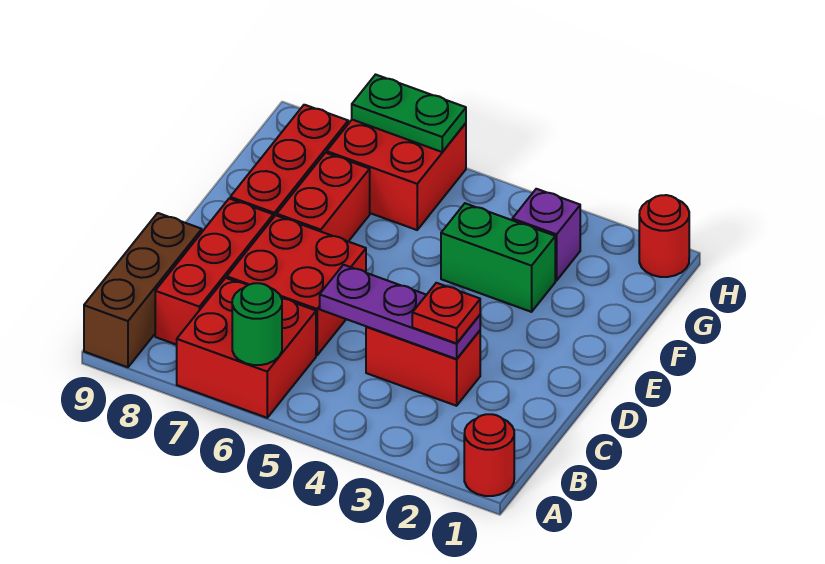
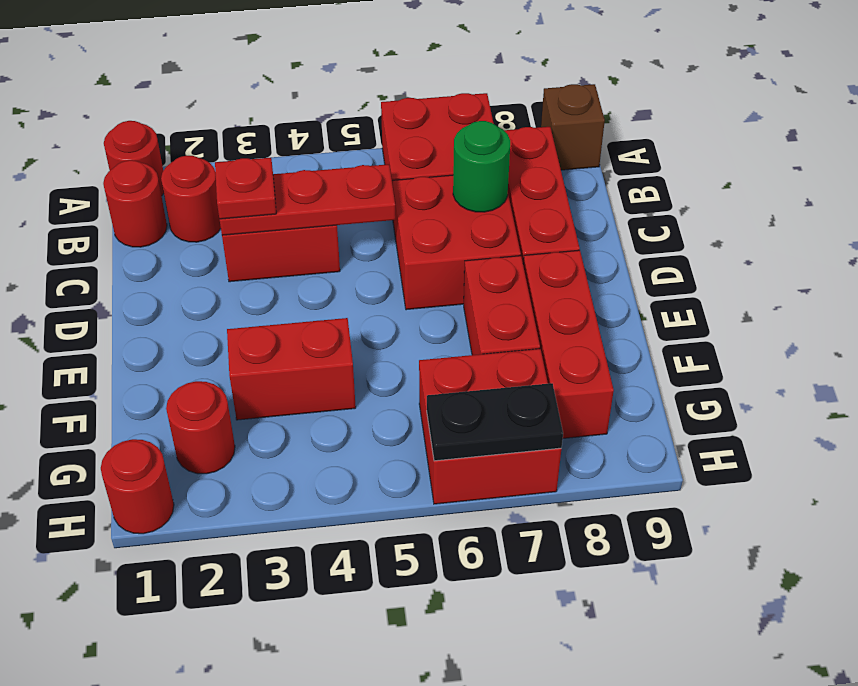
green 1x1 round brick [232,283,282,365] -> green 1x1 round brick moved to [453,121,510,212]
brown 1x3 brick [84,213,202,367] -> brown 1x1 brick [541,84,605,170]
none -> red 1x1 round brick [103,160,167,247]
none -> red 1x1 round brick [161,156,221,242]
purple 1x3 plate [320,265,480,359] -> red 1x3 plate [220,164,396,235]
green 1x2 brick [441,203,555,312] -> red 1x2 brick [227,318,356,420]
none -> red 1x1 round brick [166,381,235,474]
purple 1x1 brick [512,189,580,281] -> none
green 1x2 plate [352,75,466,152] -> black 1x2 plate [427,383,563,461]

